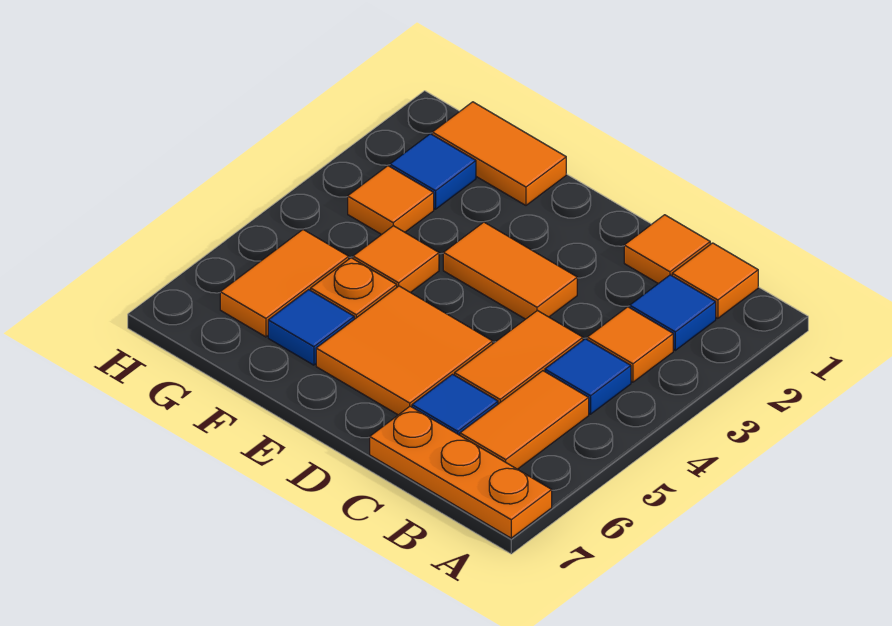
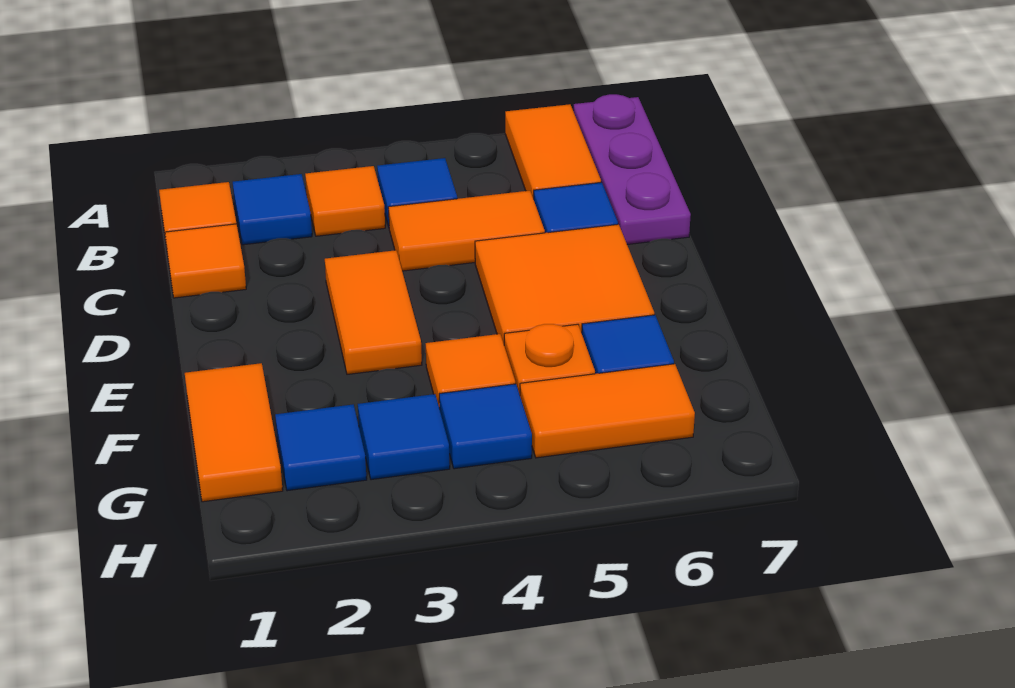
orange 1x3 plate [370,406,552,538] -> purple 1x3 plate [574,94,691,244]
orange 1x2 tile [460,371,589,469] -> orange 1x2 tile turned to [505,104,601,199]
orange 1x1 tile [348,166,434,234] -> blue 1x1 tile [358,394,450,480]
none -> blue 1x1 tile [439,384,532,469]

